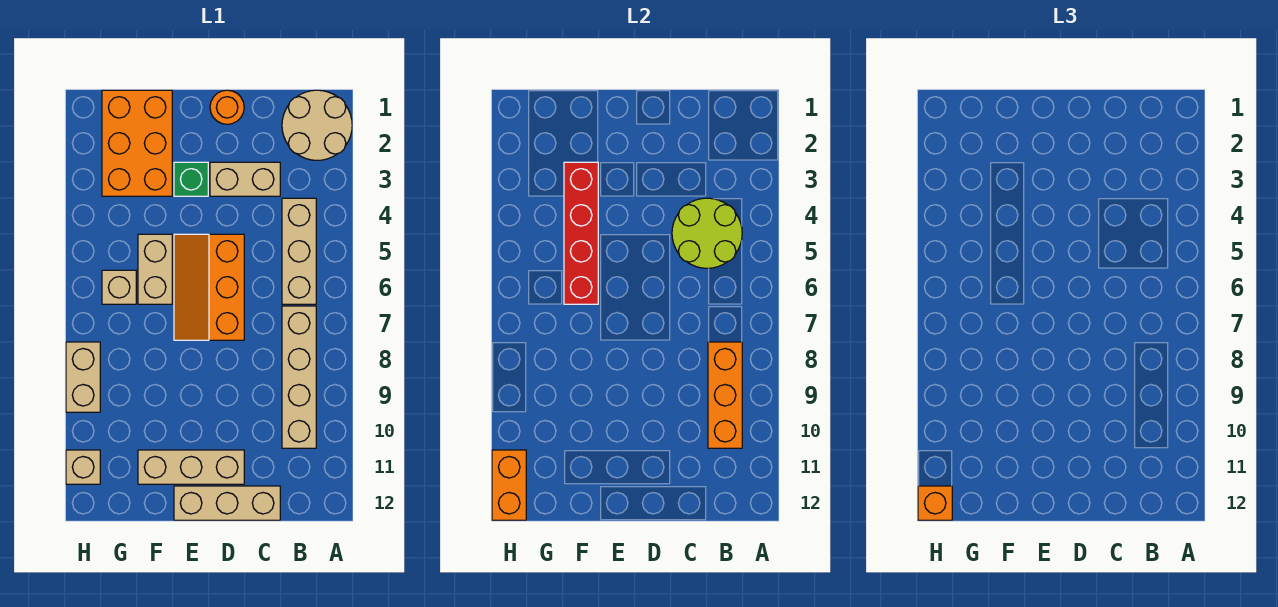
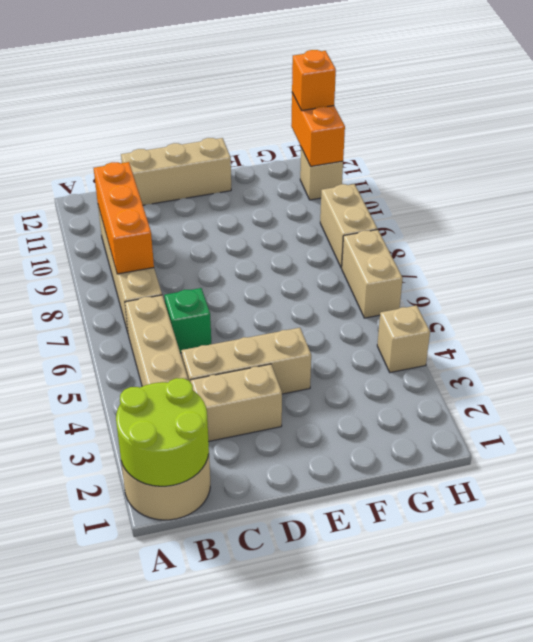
lime 2x2 round brick [672,198,742,268] -> lime 2x2 round brick moved to [116,378,209,486]
orange 1x1 round brick [210,90,244,124] -> none
orange 2x3 slope [174,234,244,340] -> none
tan 1x3 brick [138,450,244,484] -> tan 1x3 brick moved to [181,328,311,394]
green 1x1 brick [174,162,208,196] -> green 1x1 brick moved to [164,288,211,353]
orange 2x3 brick [102,90,172,196] -> none
red 1x4 brick [564,162,598,304] -> none
tan 1x2 brick [138,234,172,304] -> tan 1x2 brick moved to [342,230,403,318]
tan 1x1 brick [102,270,136,304] -> tan 1x1 brick moved to [377,306,430,373]

